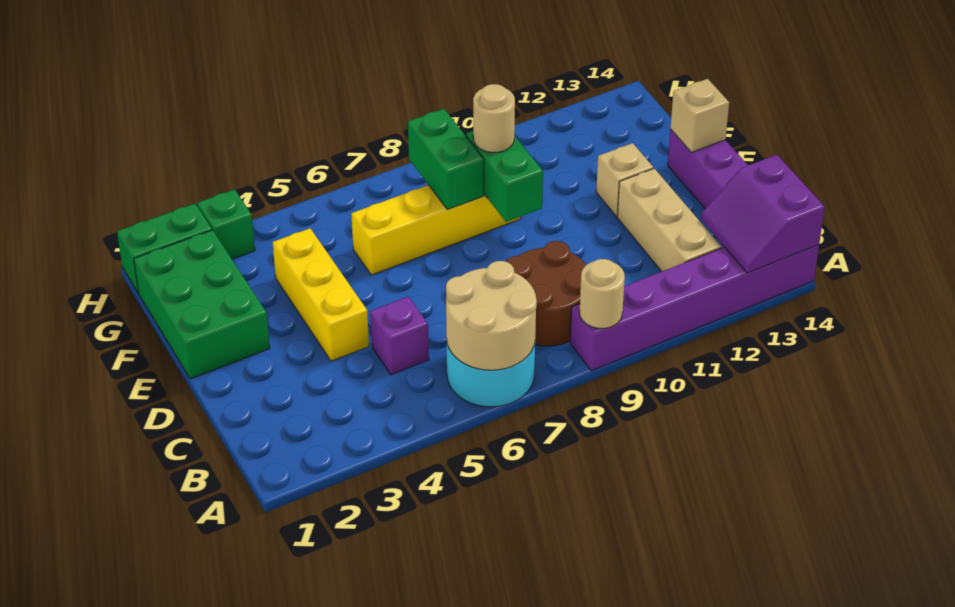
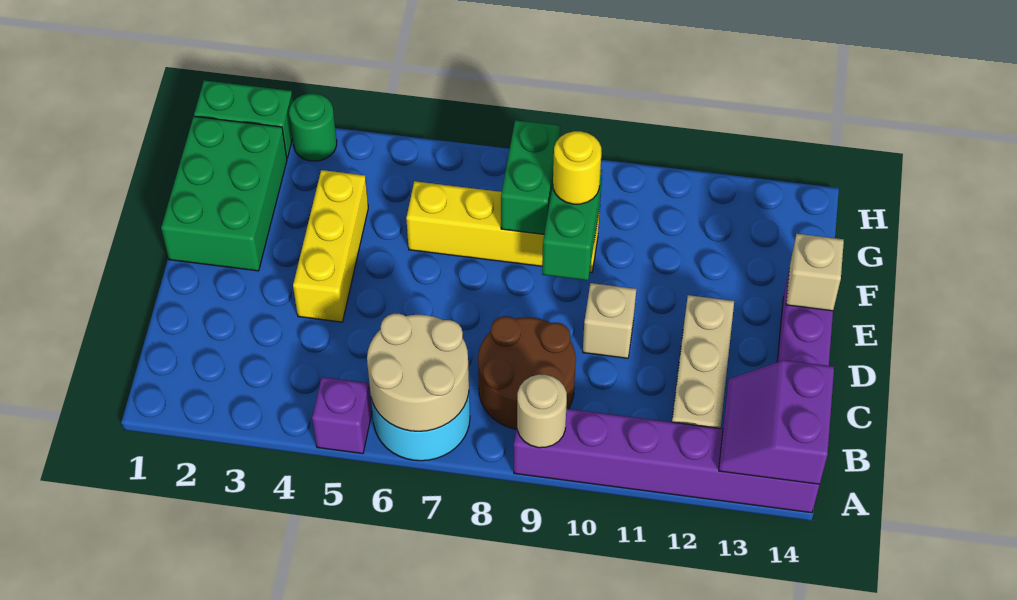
purple 1x1 brick [370,296,429,375] -> purple 1x1 brick moved to [312,377,372,454]
tan 1x1 brick [596,143,653,216] -> tan 1x1 brick moved to [583,283,636,358]
tan 1x1 round brick [473,84,515,152] -> yellow 1x1 round brick [553,131,601,204]
green 1x1 brick [197,189,255,259] -> green 1x1 round brick [289,94,337,161]

